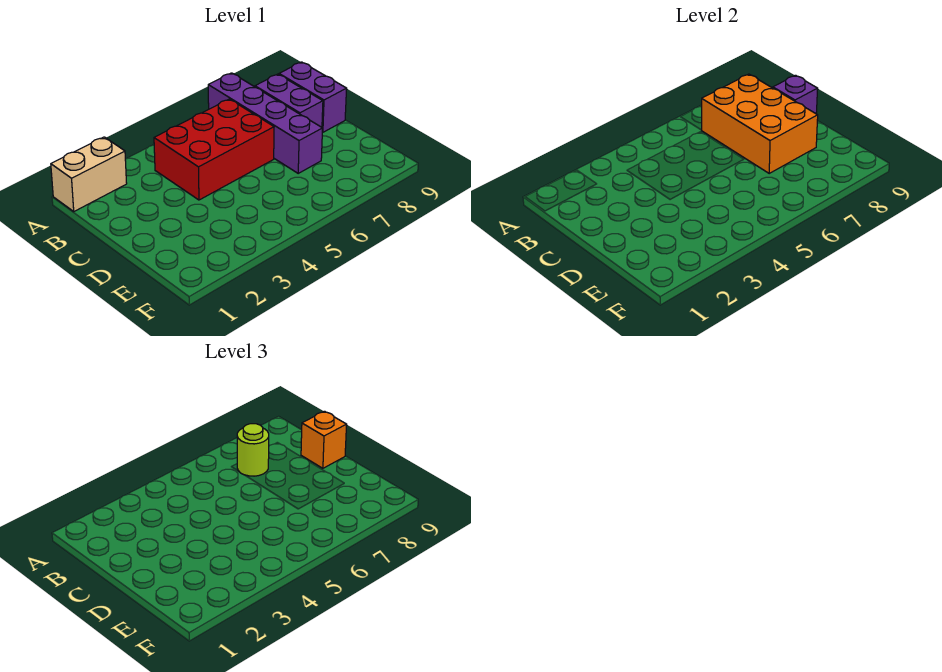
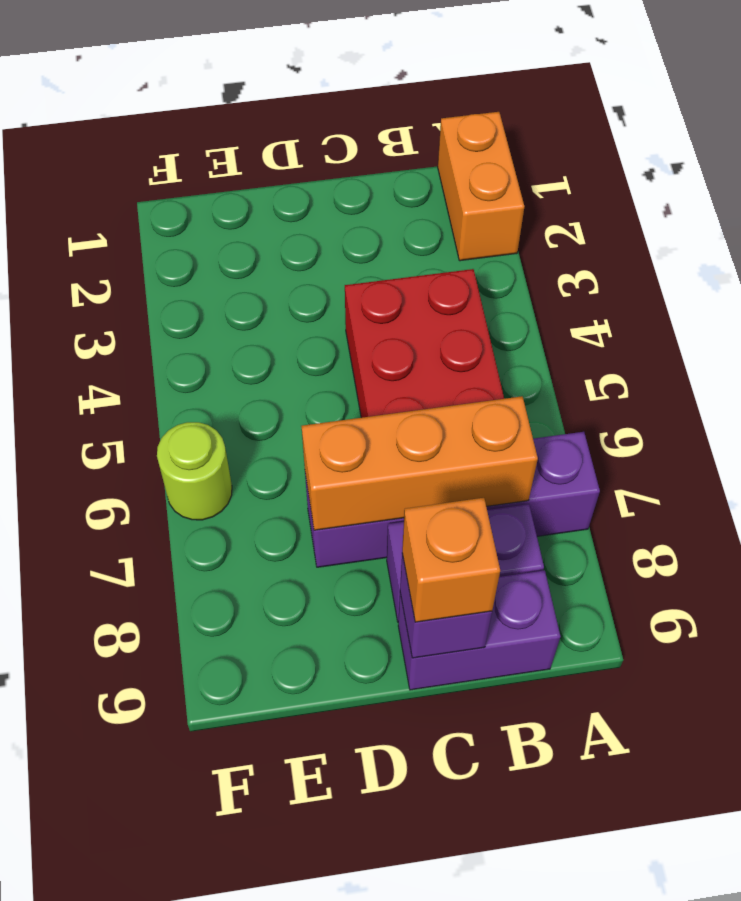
tan 1x2 brick [51,137,127,211] -> orange 1x2 brick [438,112,524,261]
orange 2x3 brick [702,74,818,173] -> orange 1x3 brick [302,396,538,530]
lime 1x1 round brick [237,424,269,476] -> lime 1x1 round brick moved to [157,422,232,520]

